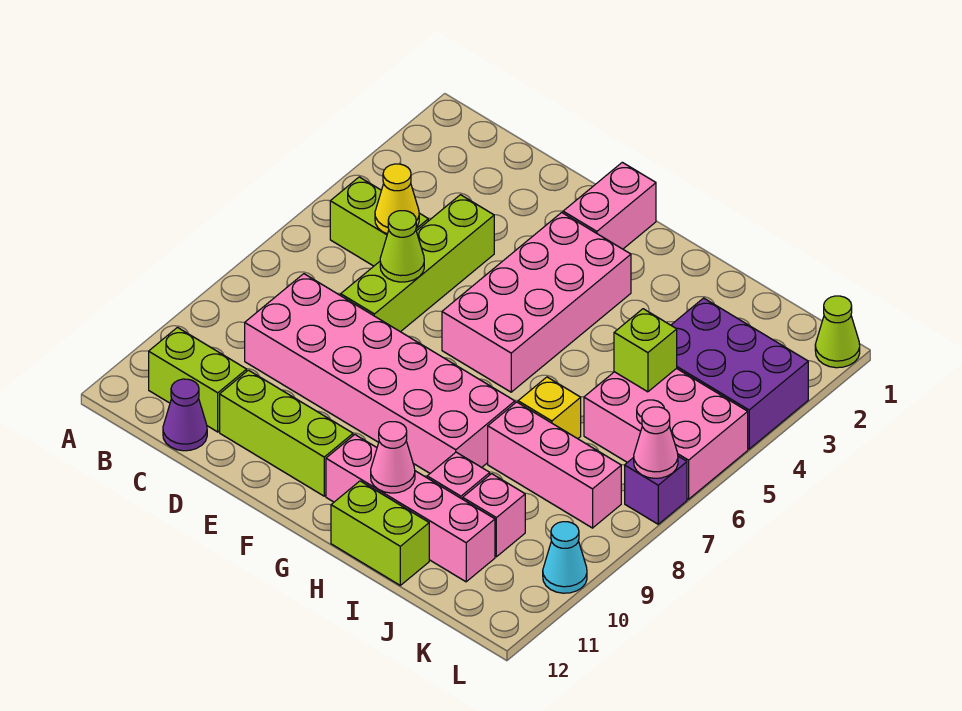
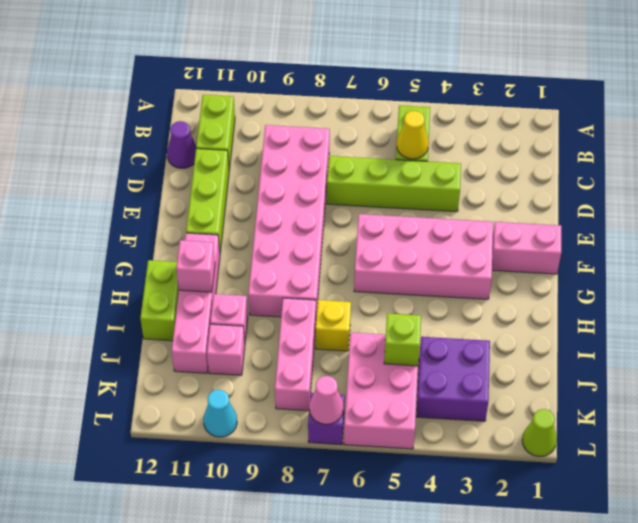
lime 1x1 cone [380,211,424,282] -> none
pink 1x1 cone [371,422,415,493] -> pink 1x1 brick [176,240,215,292]
purple 2x3 brick [671,298,808,449] -> purple 2x2 brick [416,337,490,421]

